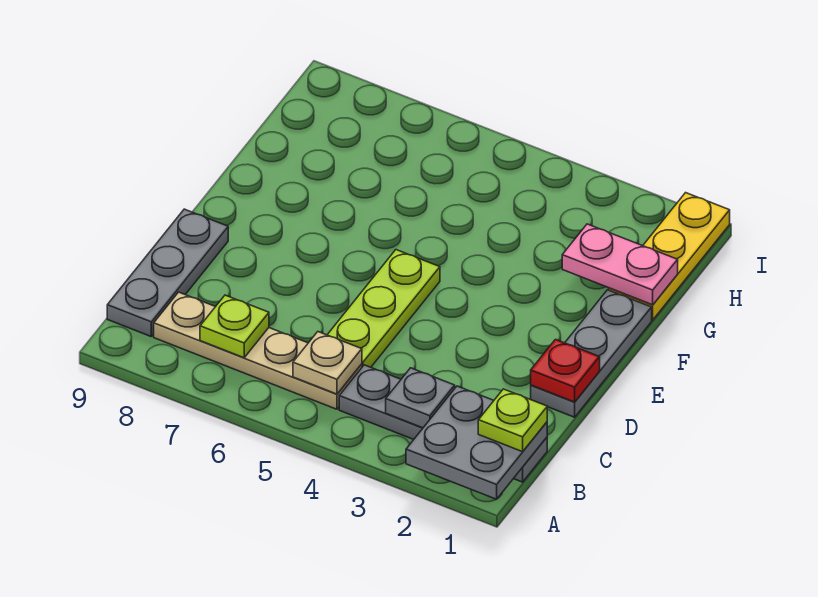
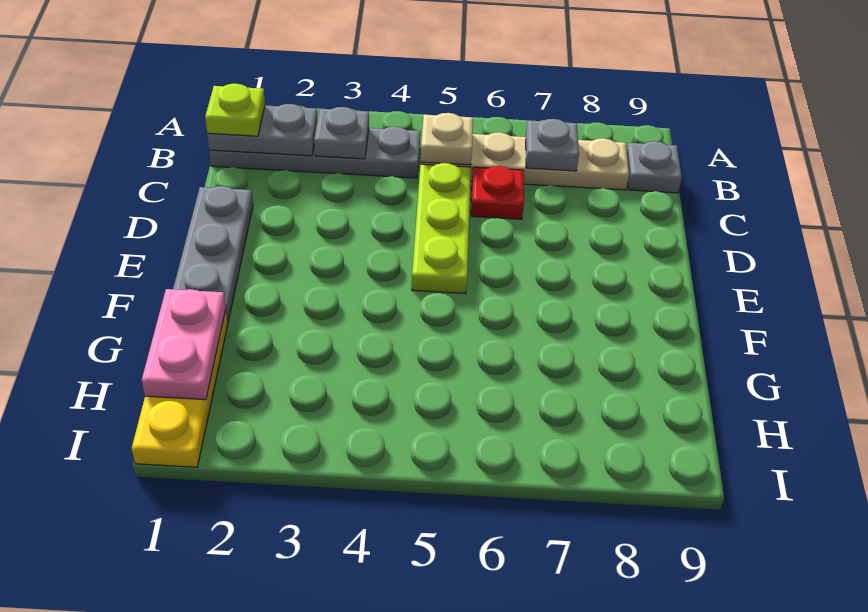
grey 2x2 plate [406,386,547,499] -> grey 1x2 plate [207,104,317,156]
lime 1x1 plate [200,295,269,358] -> grey 1x1 plate [526,119,579,171]
grey 1x3 plate [107,209,228,336] -> grey 1x1 plate [627,141,682,193]
red 1x1 plate [531,340,600,402] -> red 1x1 plate moved to [471,166,524,219]
pink 1x2 plate [562,224,678,305] -> pink 1x2 plate turned to [142,289,226,400]

